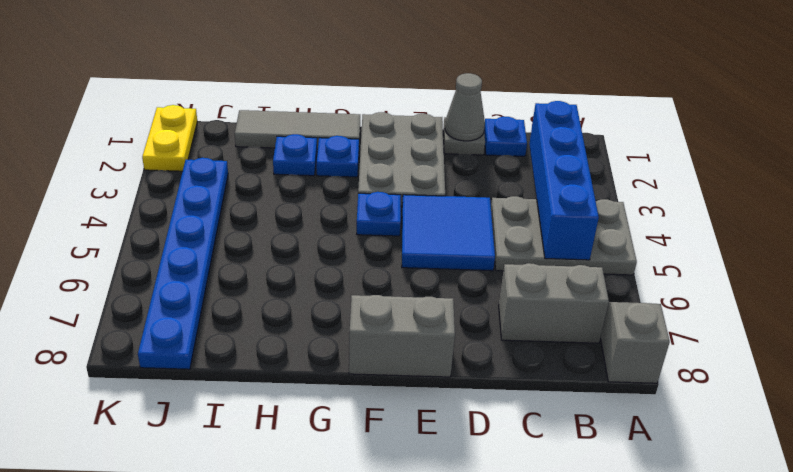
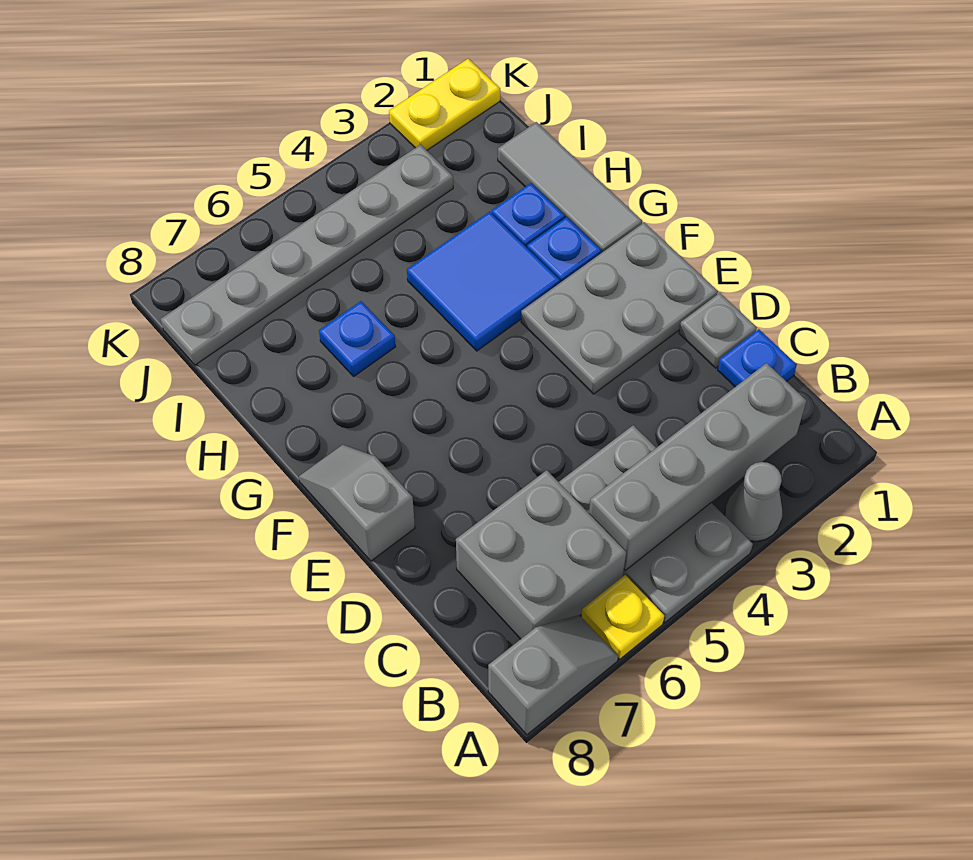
none -> yellow 1x1 plate [581,575,664,659]
blue 1x4 brick [529,101,599,260] -> grey 1x4 brick [589,363,807,570]
grey 1x2 brick [499,263,609,343] -> grey 2x2 brick [456,470,626,639]
grey 1x1 cone [445,73,485,141] -> grey 1x1 cone moved to [725,462,782,541]
blue 2x2 tile [402,195,495,271] -> blue 2x2 tile moved to [407,212,560,351]
grey 1x2 brick [349,295,455,377] -> grey 1x2 slope [299,445,415,561]
blue 1x1 plate [357,192,401,236] -> blue 1x1 plate moved to [319,301,396,376]
blue 1x6 plate [138,158,228,369] -> grey 1x6 plate [161,145,453,365]

